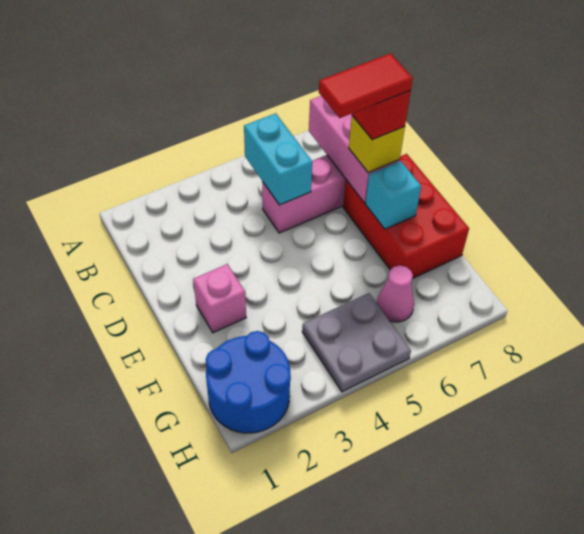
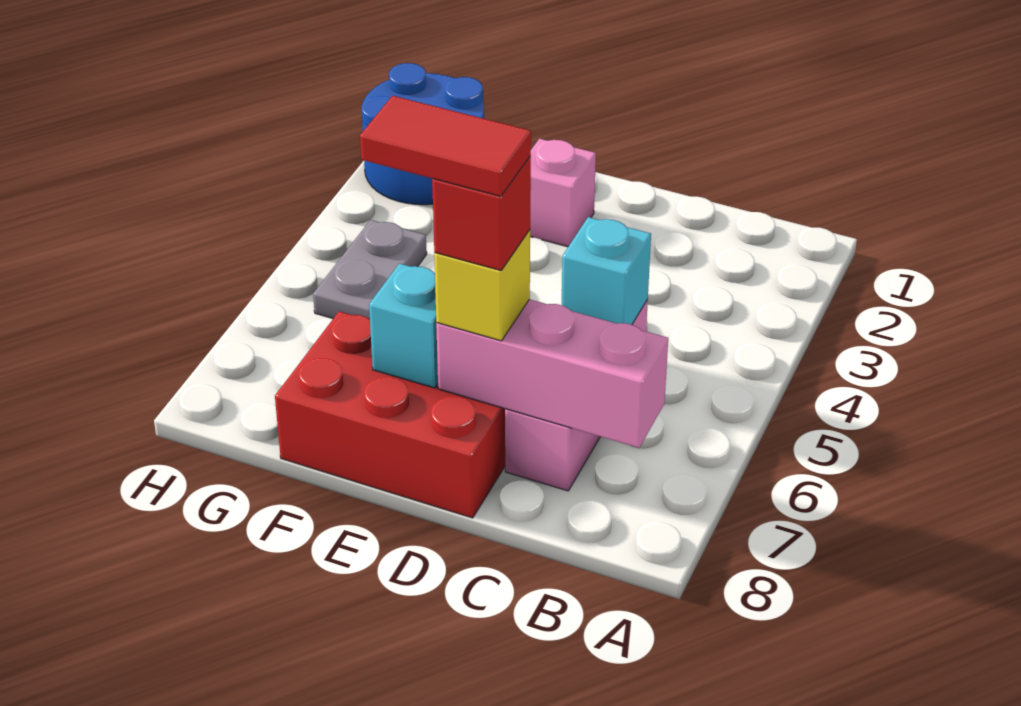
cyan 1x2 brick [244,113,312,205] -> cyan 1x1 brick [562,217,651,325]
red 1x2 tile [319,53,413,118] -> red 1x2 tile turned to [360,96,531,196]
grey 2x2 plate [302,293,411,392] -> grey 1x2 plate [313,220,427,319]
pink 1x1 cone [377,265,414,322] -> none

